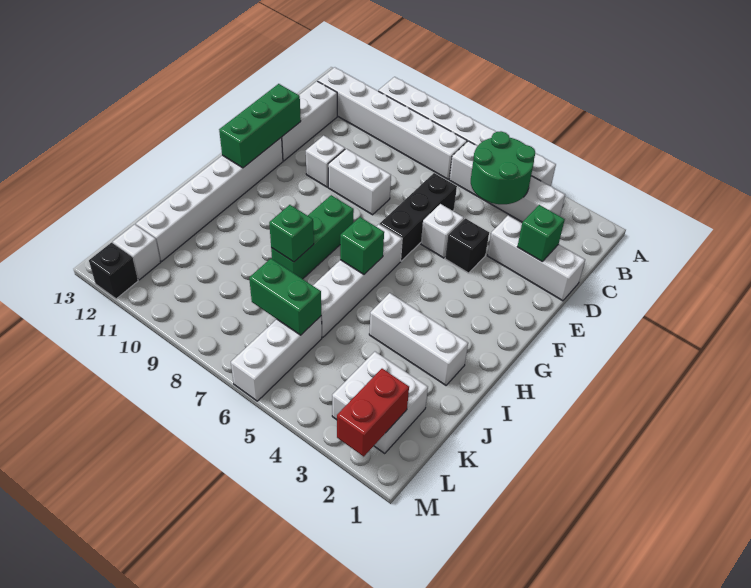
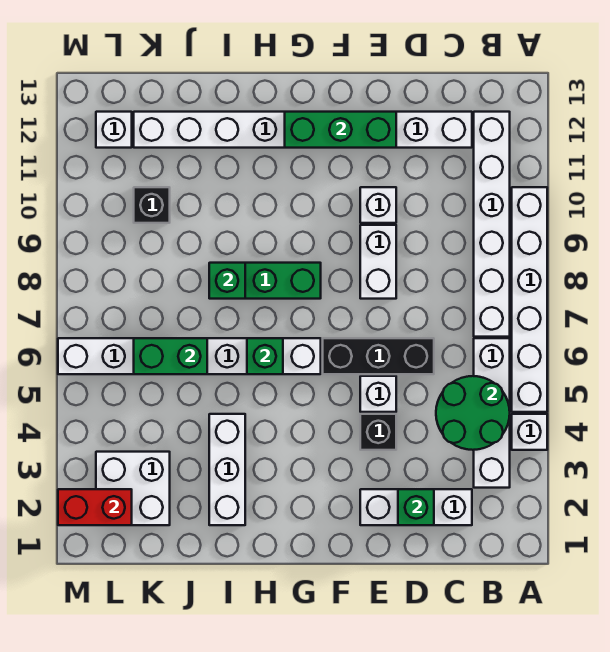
white 1x3 brick [487,216,585,301] -> white 1x3 brick turned to [360,489,472,525]
green 1x2 brick [249,259,321,335] -> green 1x2 brick turned to [134,338,207,374]
black 1x1 brick [89,243,138,299] -> black 1x1 brick moved to [134,187,170,223]

